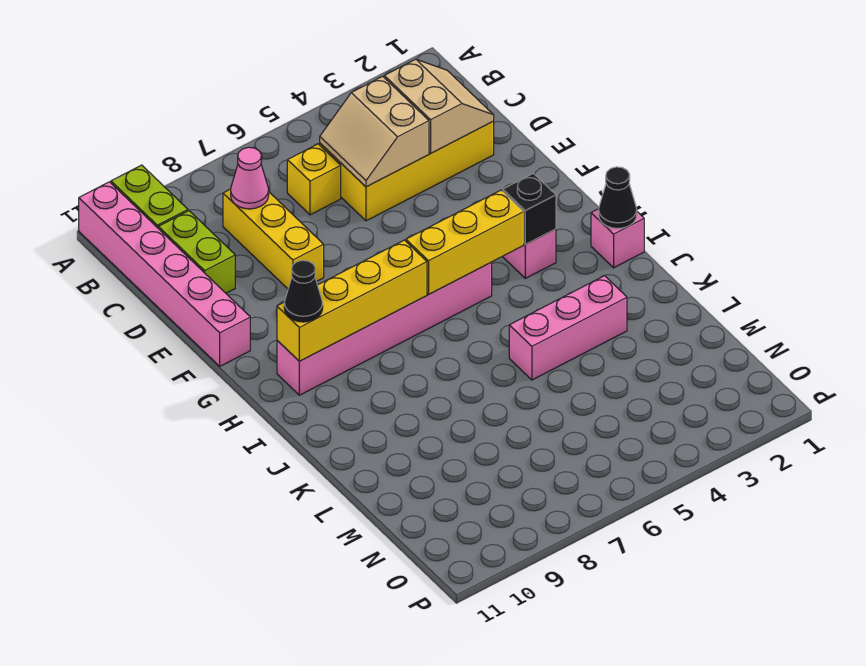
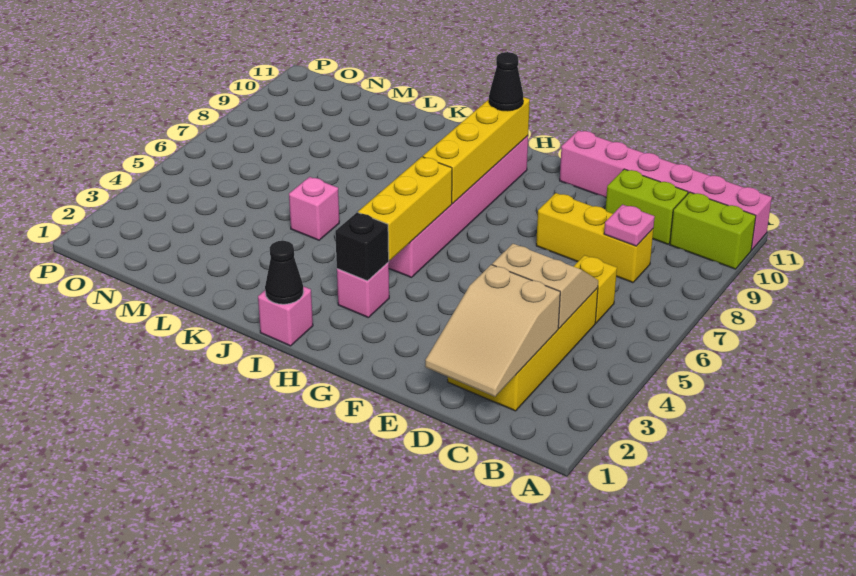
tan 2x2 slope [384,59,494,153] -> tan 2x3 slope [425,265,560,397]
pink 1x1 cone [231,147,269,209] -> pink 1x1 plate [604,205,655,246]
pink 1x3 brick [509,276,627,380] -> pink 1x1 brick [289,177,339,240]

